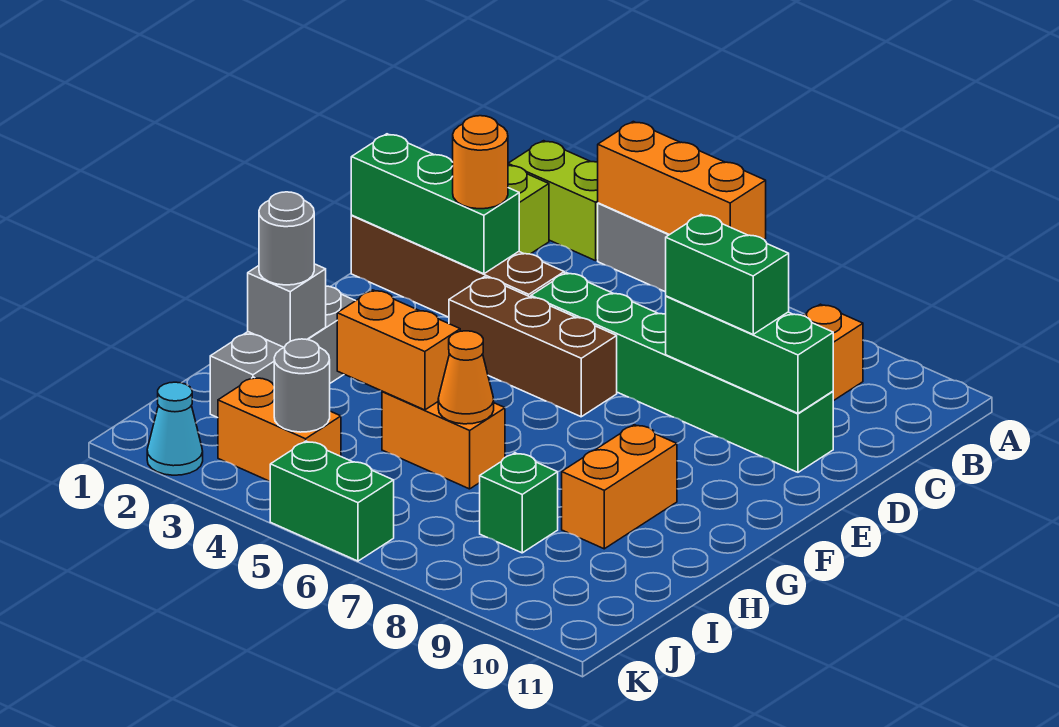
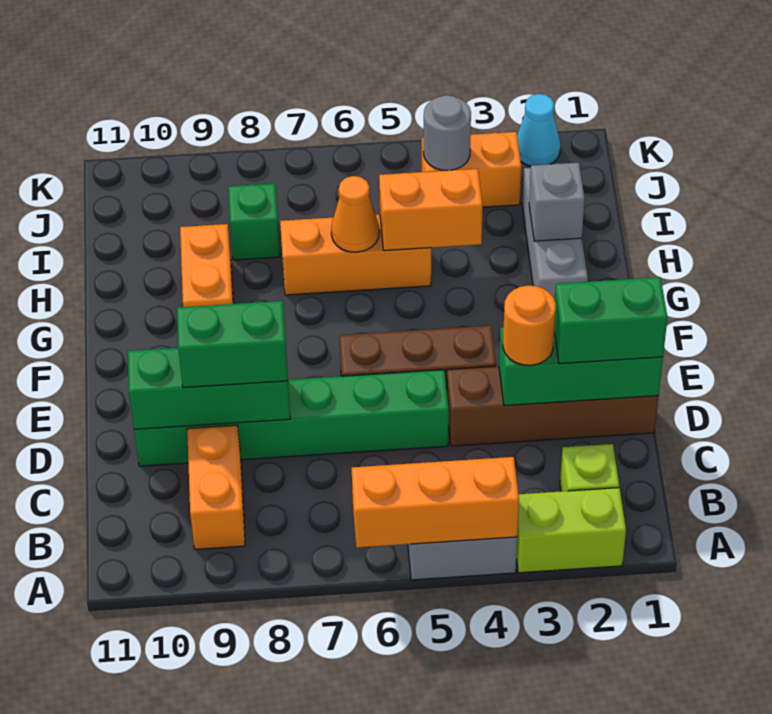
grey 1x1 round brick [259,192,314,285] -> none
orange 1x2 brick [382,391,505,489] -> orange 1x3 brick [280,215,431,295]
green 1x2 brick [270,441,394,561] -> green 1x2 brick moved to [554,277,667,364]

